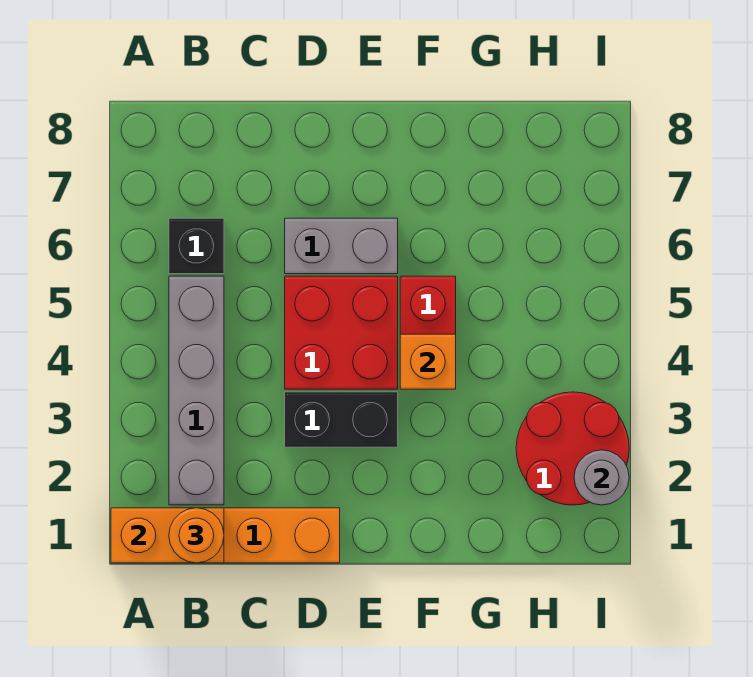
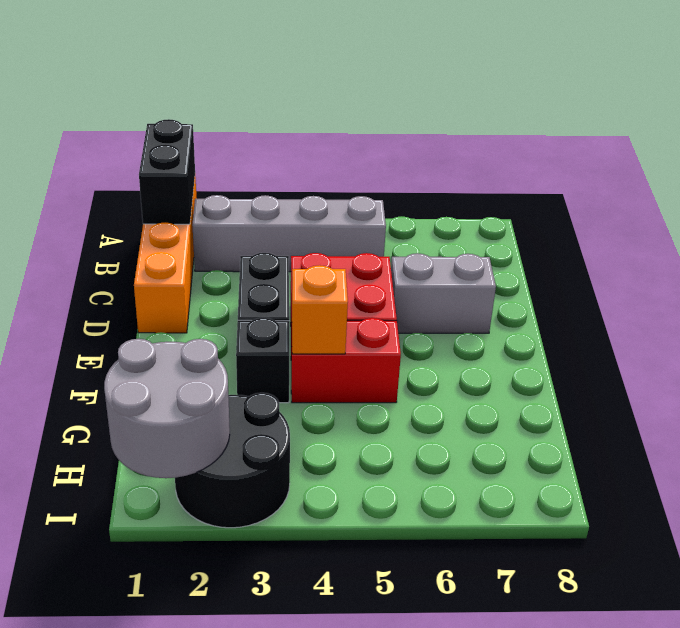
orange 1x2 brick [111,508,224,563] -> black 1x2 brick [139,119,195,224]
orange 1x1 round brick [169,508,224,563] -> none
black 1x1 brick [169,218,224,274] -> black 1x1 brick moved to [236,318,289,403]
grey 1x2 brick [285,218,398,274] -> grey 1x2 brick turned to [391,253,496,333]
red 2x2 round brick [516,392,629,505] -> black 2x2 round brick [175,393,290,528]
grey 1x1 round brick [574,450,629,505] -> grey 2x2 round brick [104,339,230,478]

